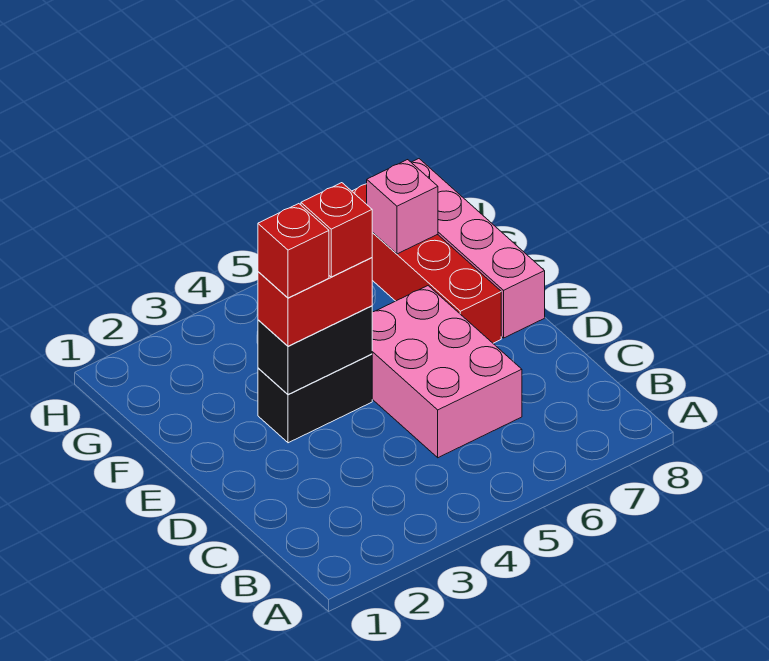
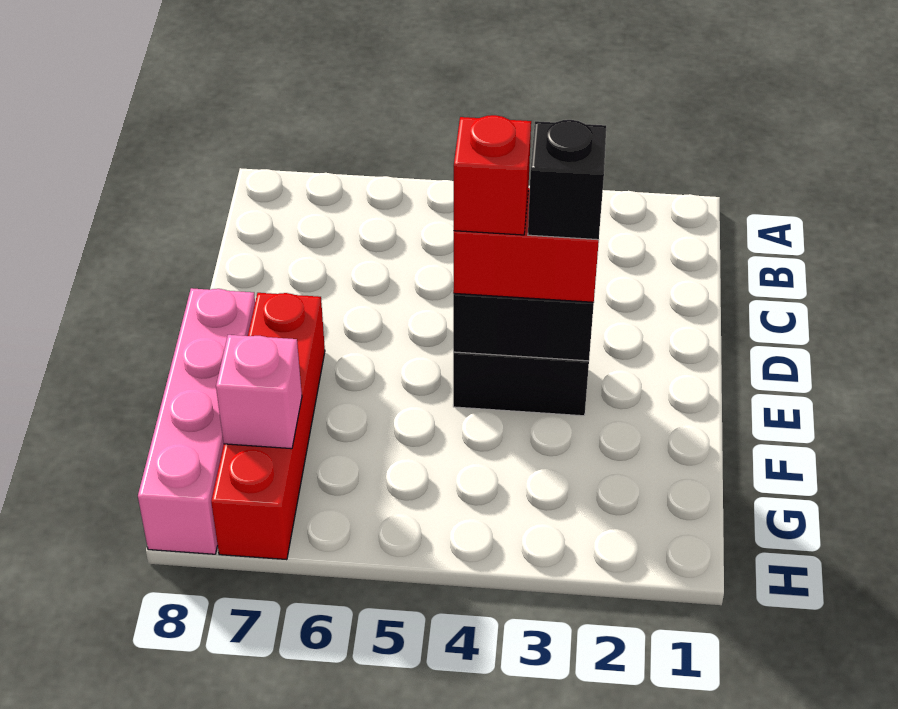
pink 2x3 brick [372,286,522,458] -> none
red 1x1 brick [258,204,329,298] -> black 1x1 brick [528,120,606,240]

